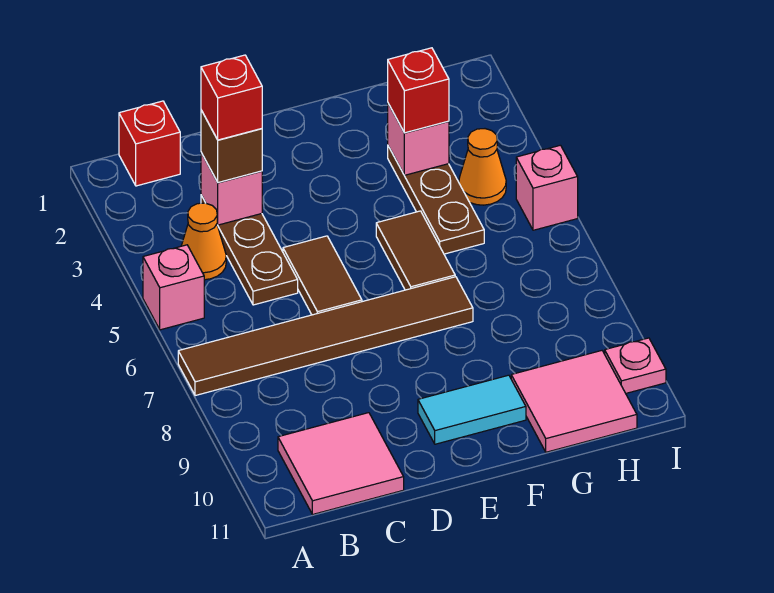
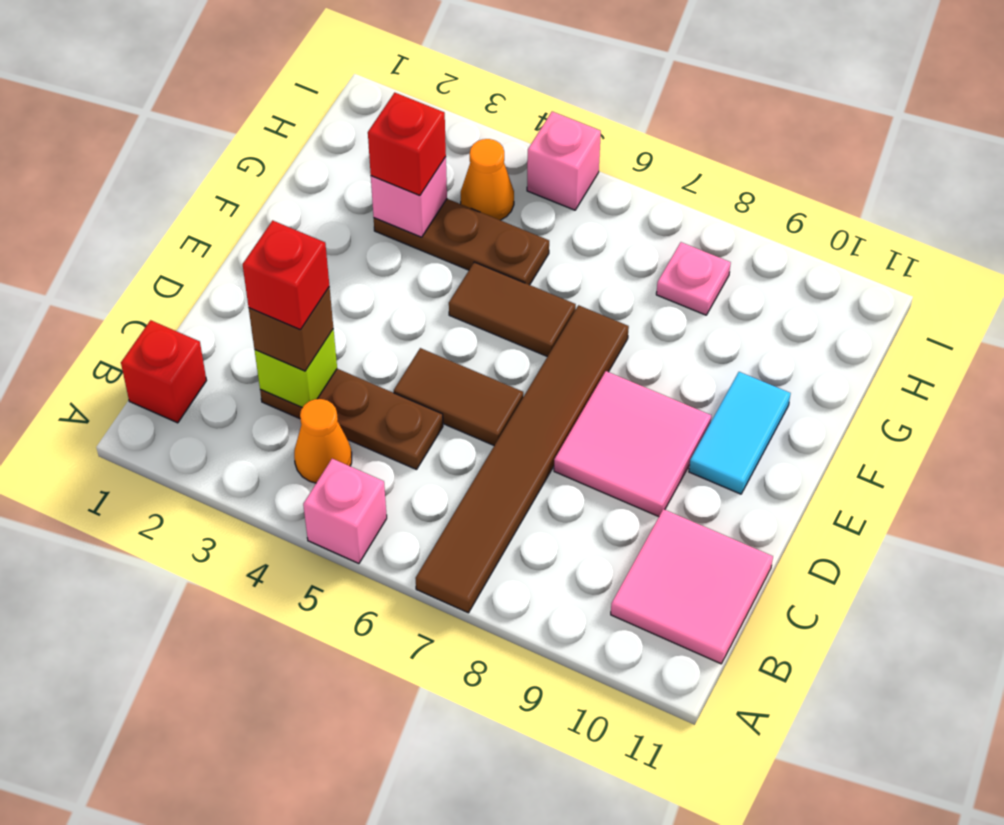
pink 1x1 brick [201,153,262,225] -> lime 1x1 brick [255,329,337,408]
pink 2x2 tile [511,351,637,452] -> pink 2x2 tile moved to [554,371,711,517]
pink 1x1 plate [605,338,666,393] -> pink 1x1 plate moved to [656,242,731,315]

